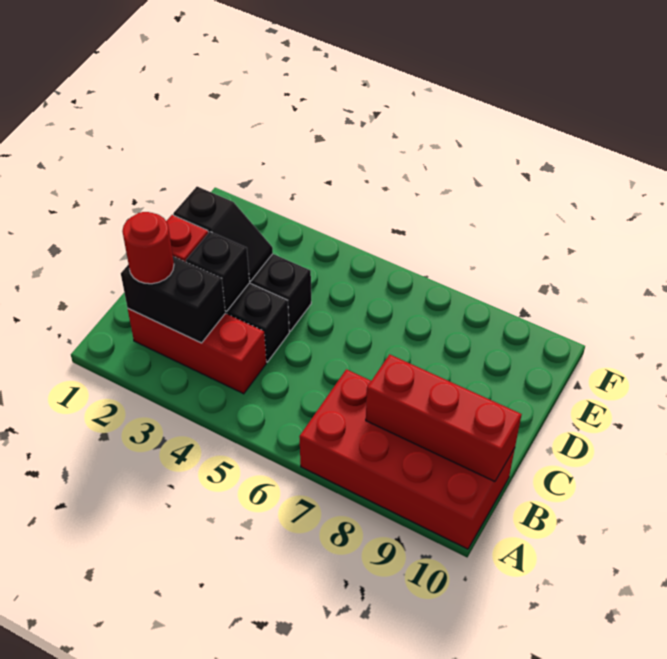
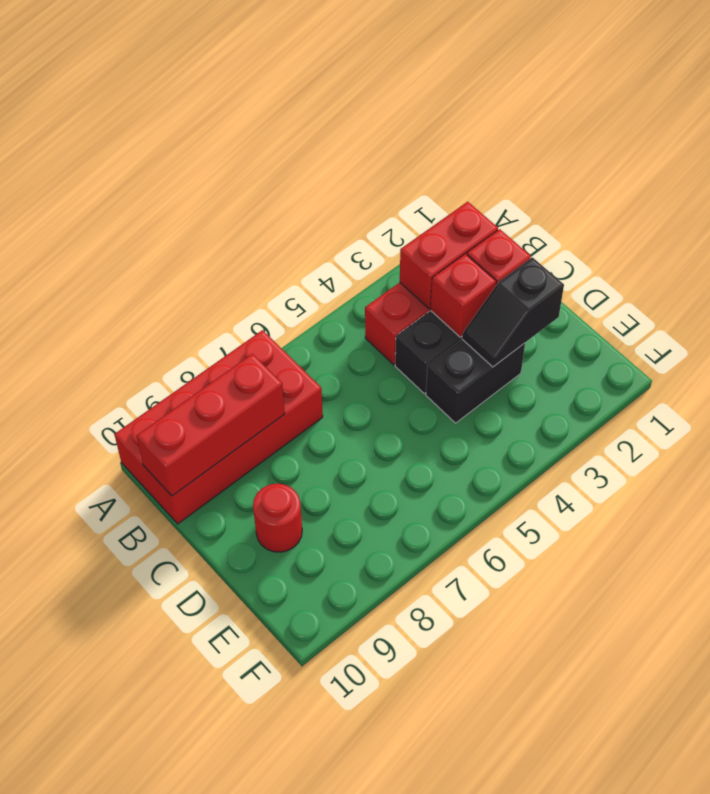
black 1x2 brick [121,257,226,343] -> red 1x2 brick [400,202,498,309]
red 1x1 round brick [122,212,174,284] -> red 1x1 round brick moved to [253,484,302,552]
black 1x1 brick [186,232,250,311] -> red 1x1 brick [431,254,496,337]

